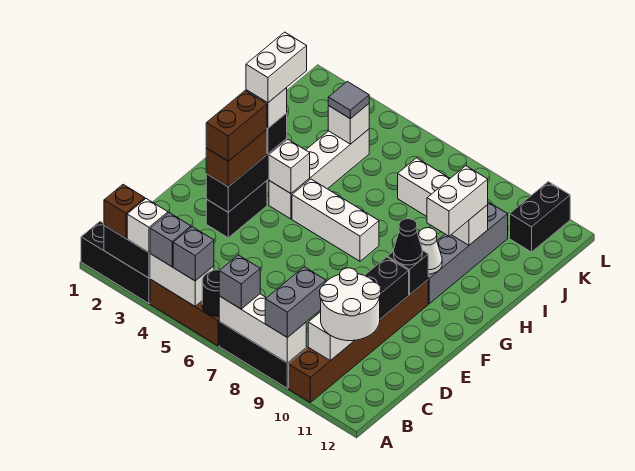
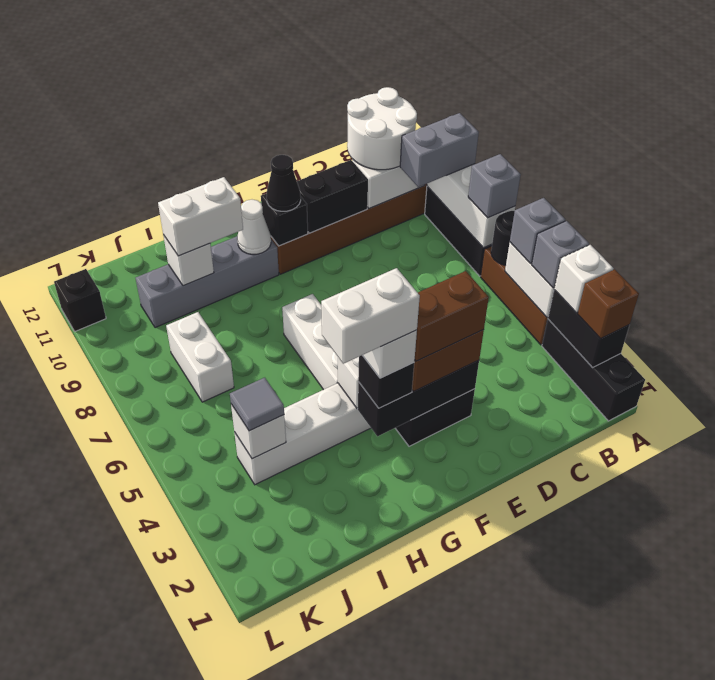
black 1x2 brick [510,182,570,252] -> black 1x1 brick [54,269,106,331]

